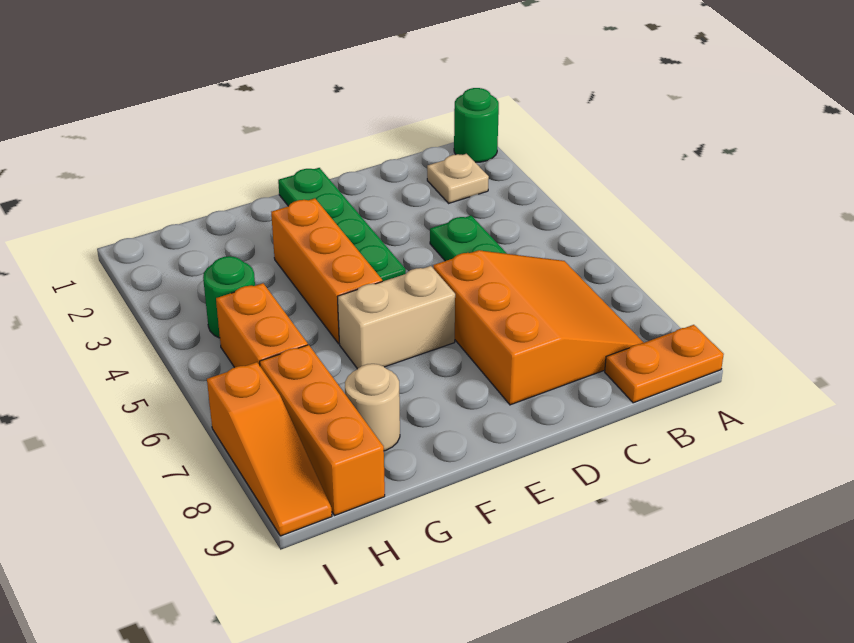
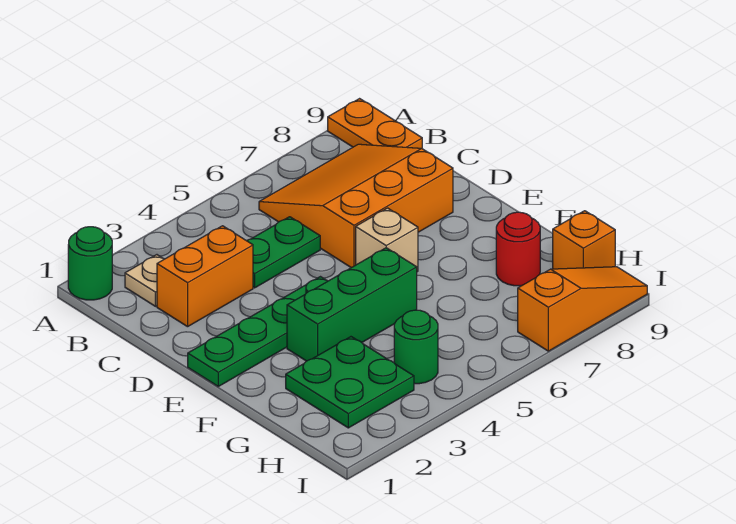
tan 1x2 brick [338,266,455,369] -> tan 1x1 brick [356,208,418,272]
orange 1x3 brick [271,199,382,344] -> green 1x3 brick [287,248,417,361]
none -> green 2x2 plate [286,337,414,428]
tan 1x1 round brick [345,364,400,451] -> red 1x1 round brick [496,212,540,286]
orange 1x2 brick [216,283,308,367] -> orange 1x2 brick moved to [157,226,253,327]
orange 1x3 brick [260,345,385,516] -> orange 1x1 brick [553,211,615,269]

